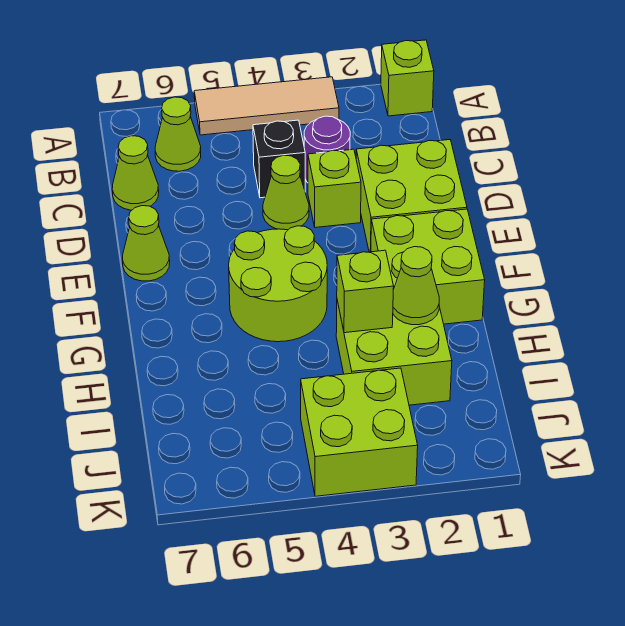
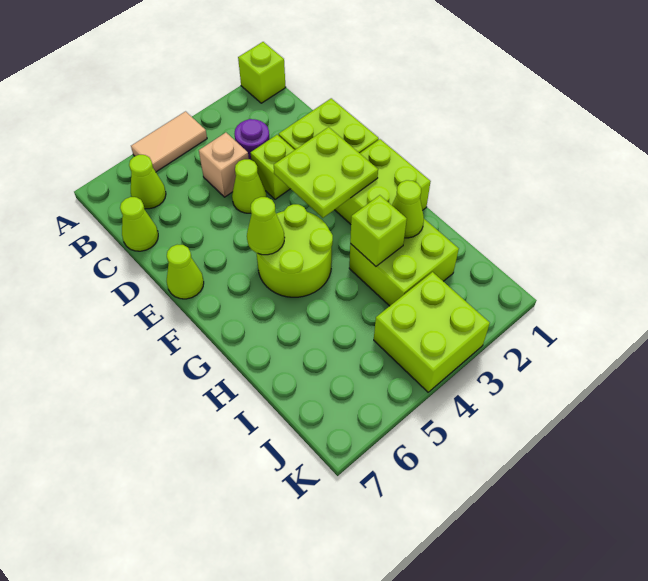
tan 1x3 tile [194,77,339,135] -> tan 1x2 tile [131,111,207,172]
black 1x1 brick [253,120,305,198] -> tan 1x1 brick [199,133,249,197]
none -> lime 2x2 plate [274,127,378,218]
none -> lime 1x1 cone [247,197,285,255]

